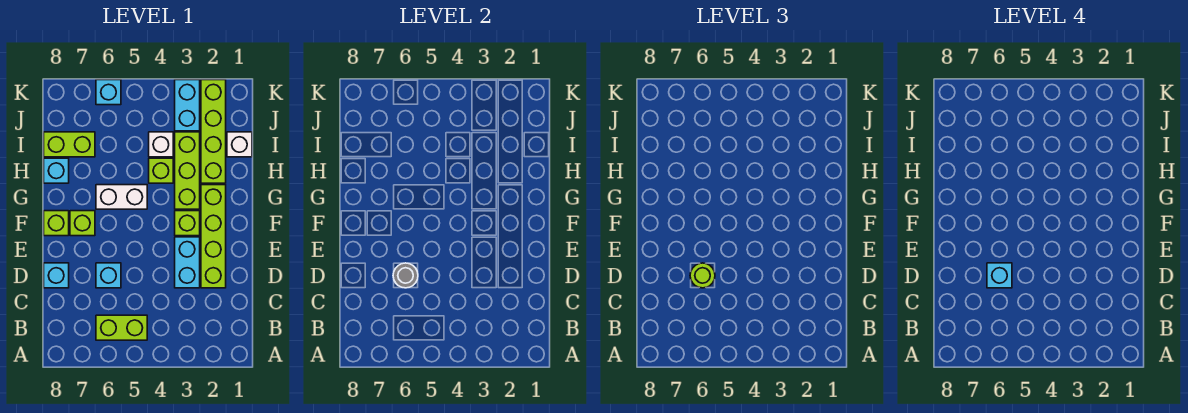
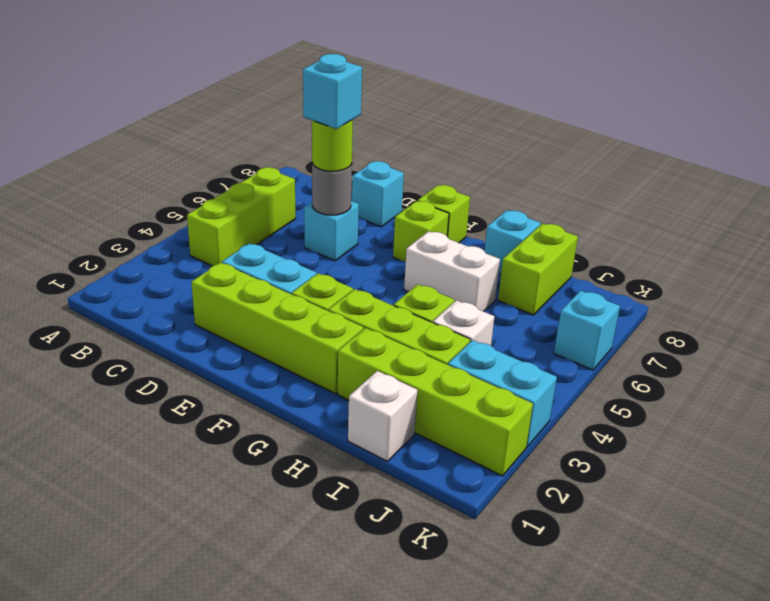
lime 1x2 brick [96,315,147,340] -> lime 1x3 brick [187,167,296,266]
white 1x2 brick [96,185,147,209] -> white 1x2 brick turned to [404,231,500,311]

